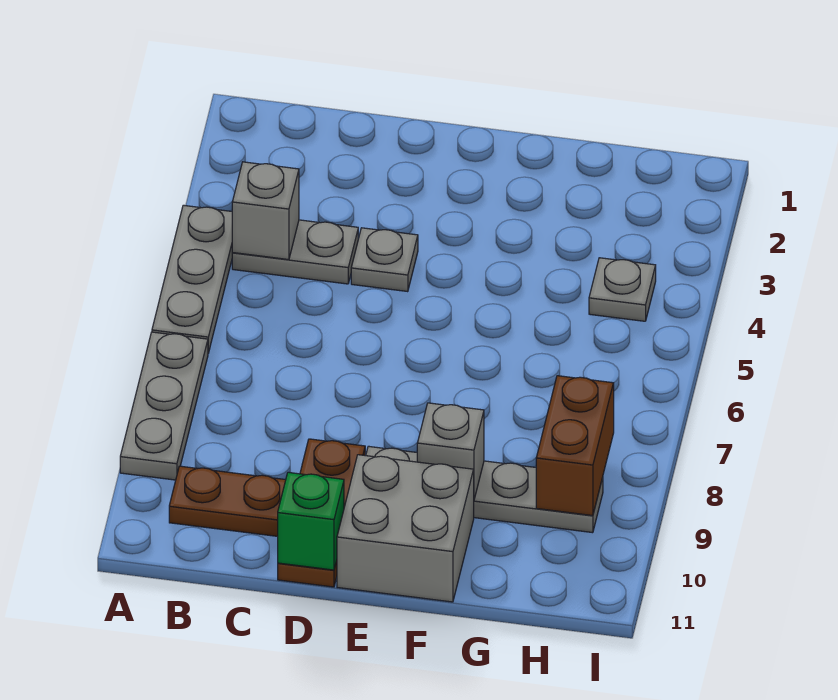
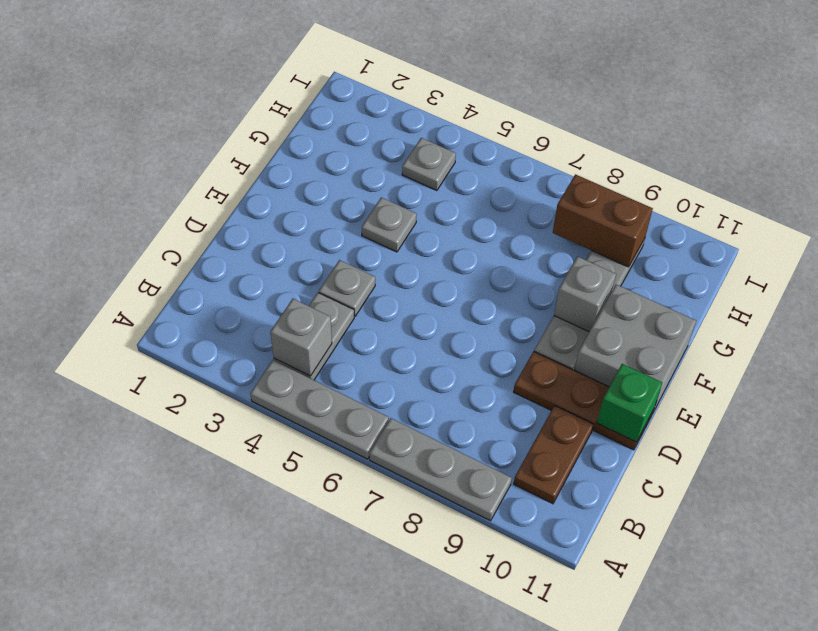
none -> grey 1x1 plate [362,197,417,252]

